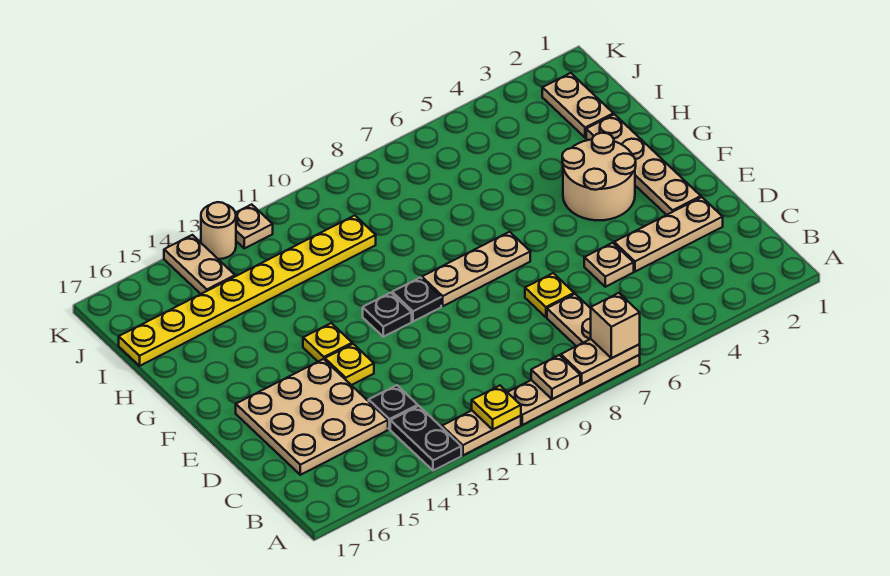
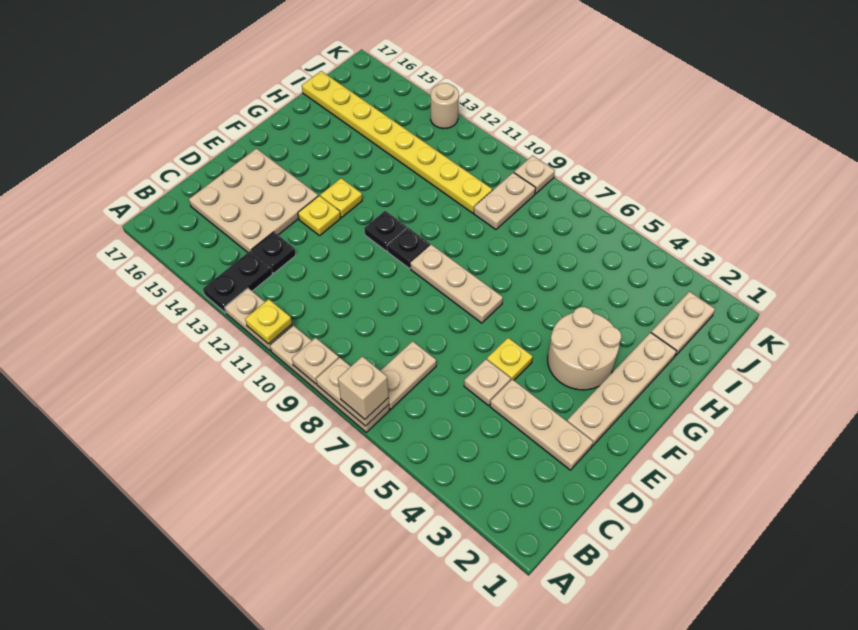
yellow 1x1 plate [525,273,574,317] -> yellow 1x1 plate moved to [487,338,533,380]
tan 1x2 plate [164,235,235,294] -> tan 1x2 plate moved to [474,172,536,229]
tan 1x1 plate [236,204,273,248] -> tan 1x1 plate moved to [514,155,555,194]

